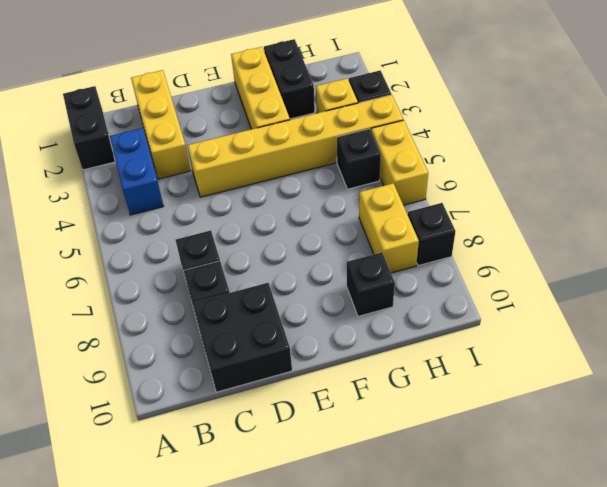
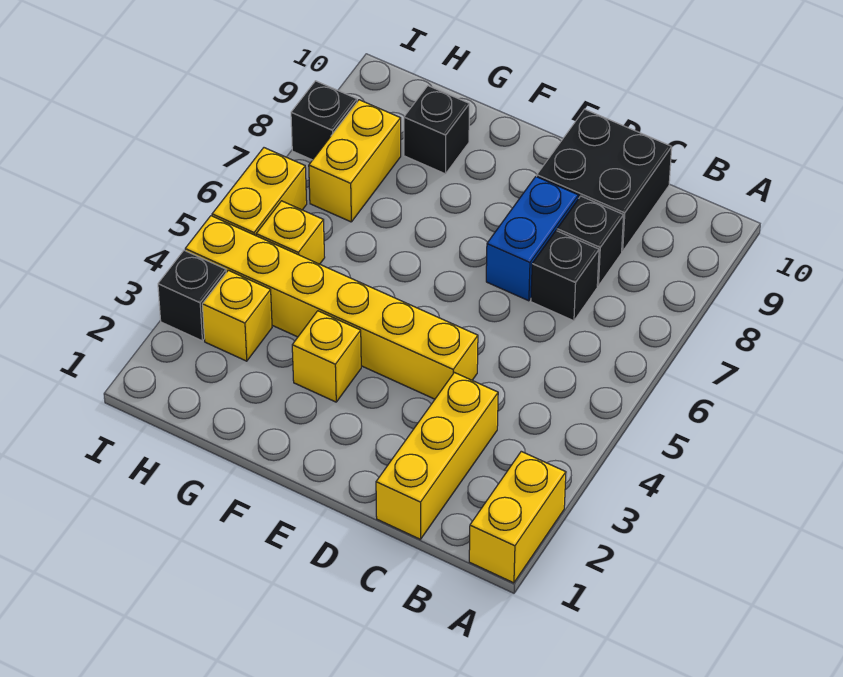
black 1x2 brick [63,86,115,170] -> yellow 1x2 brick [469,451,566,583]
blue 1x2 brick [110,128,163,215] -> blue 1x2 brick moved to [486,177,578,301]
yellow 1x3 brick [231,47,290,129] -> yellow 1x1 brick [292,311,361,402]
black 1x2 brick [264,39,315,119] -> none
black 1x1 brick [337,129,381,189] -> yellow 1x1 brick [256,201,325,264]

